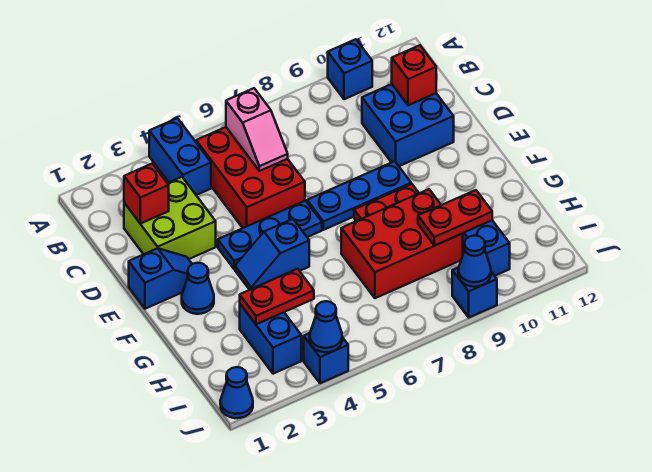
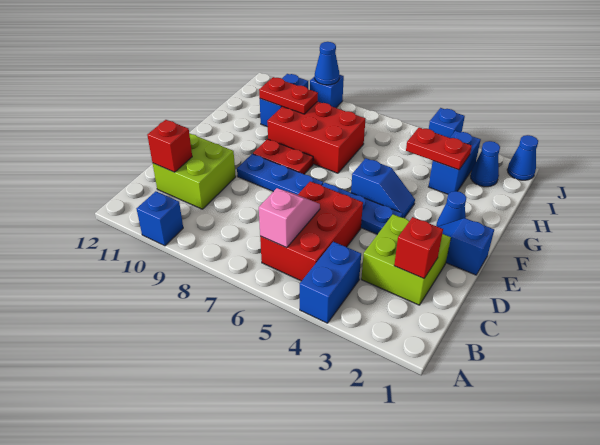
blue 2x2 brick [362,84,454,166] -> lime 2x2 brick [153,133,236,209]
blue 1x1 cone [310,301,342,352] -> blue 1x1 cone moved to [471,141,500,187]

